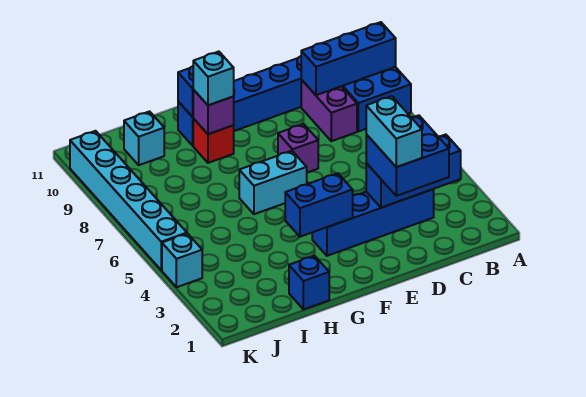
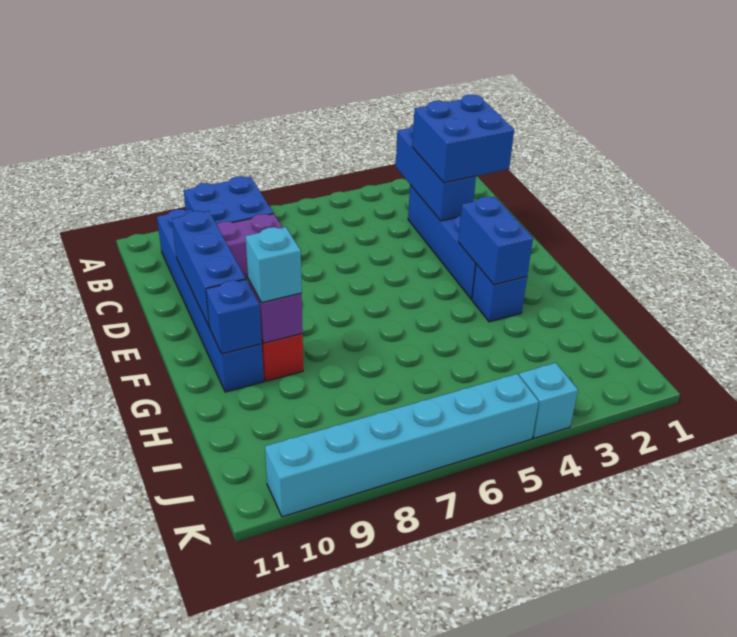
blue 1x3 brick [301,22,396,95] -> blue 1x3 brick moved to [172,211,246,327]
cyan 1x2 brick [366,96,422,167] -> none
purple 1x1 brick [278,124,318,173] -> none
cyan 1x2 brick [239,151,307,214] -> none
blue 1x1 brick [289,256,329,310] -> blue 1x1 brick moved to [472,264,527,322]
cyan 1x1 brick [124,111,164,165] -> none

